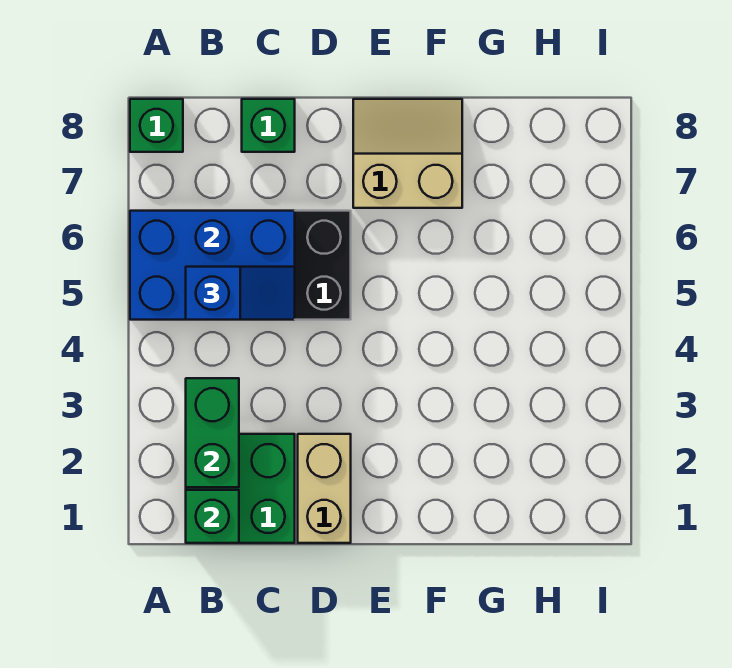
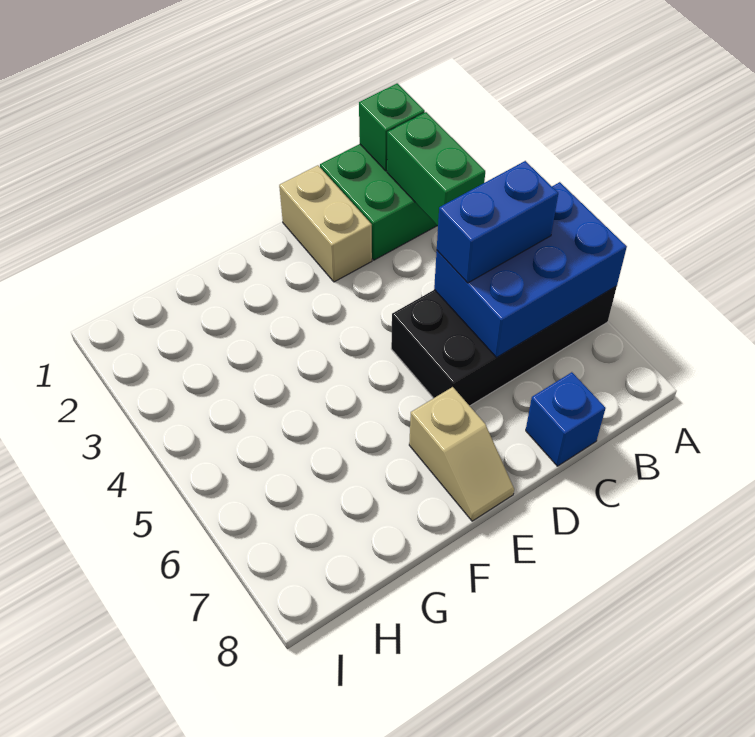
green 1x1 brick [130,99,183,152] -> none
blue 1x2 slope [186,267,295,320] -> blue 1x2 brick [437,161,558,283]
green 1x1 brick [242,99,295,152] -> blue 1x1 brick [526,372,606,466]
tan 2x2 slope [353,99,462,208] -> tan 1x2 slope [409,387,514,521]

